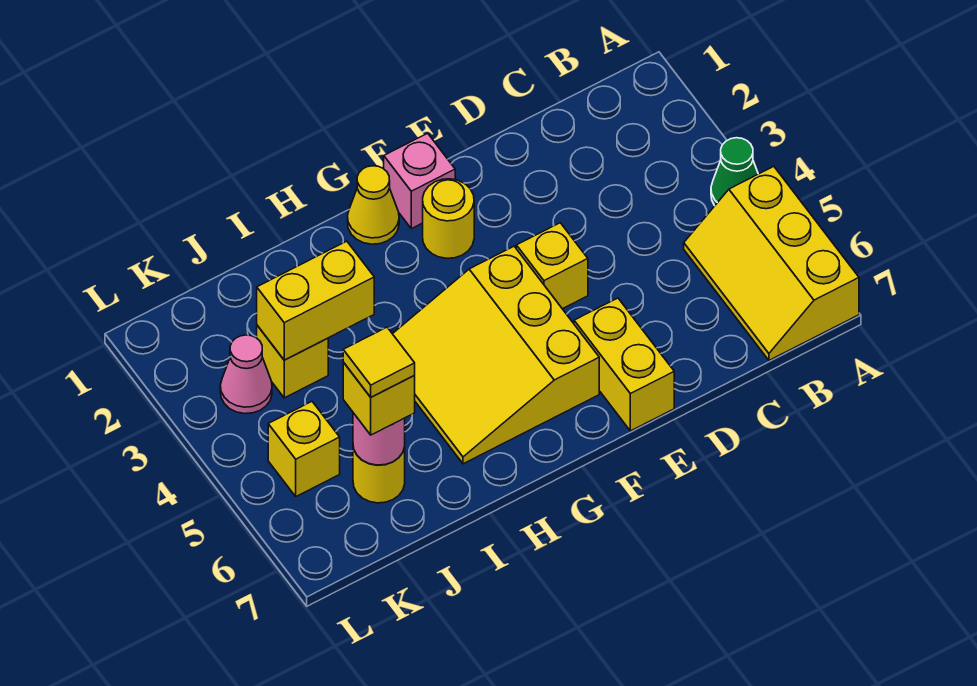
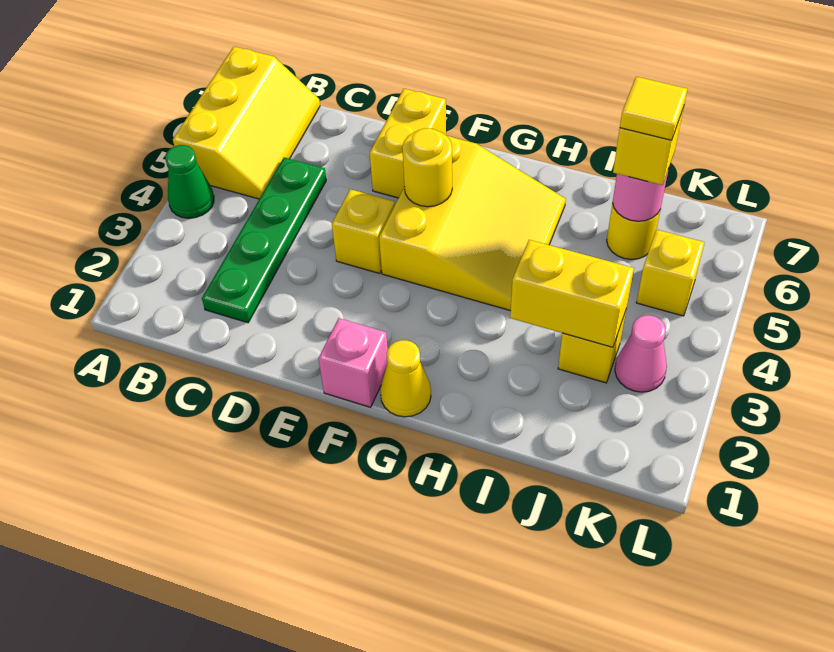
none -> green 1x4 plate [202,157,326,323]
yellow 1x1 round brick [423,179,474,258] -> yellow 1x1 round brick moved to [402,128,452,207]

